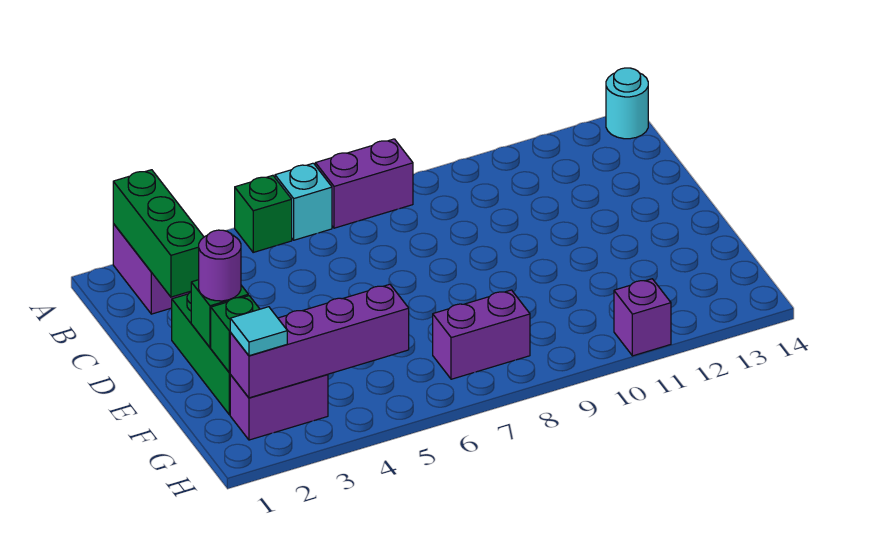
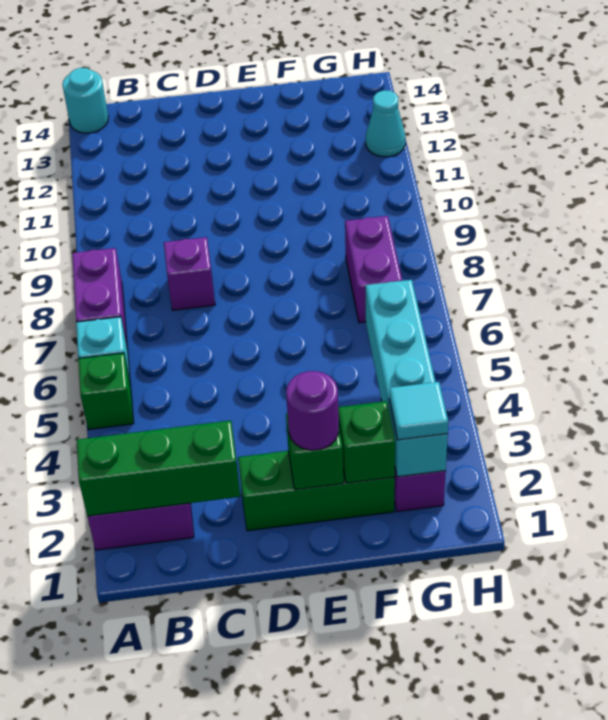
purple 1x4 brick [230,284,409,398] -> cyan 1x4 brick [366,280,448,477]
purple 1x1 brick [614,279,671,356] -> purple 1x1 brick moved to [164,237,215,310]
none -> cyan 1x1 cone [366,90,405,157]

